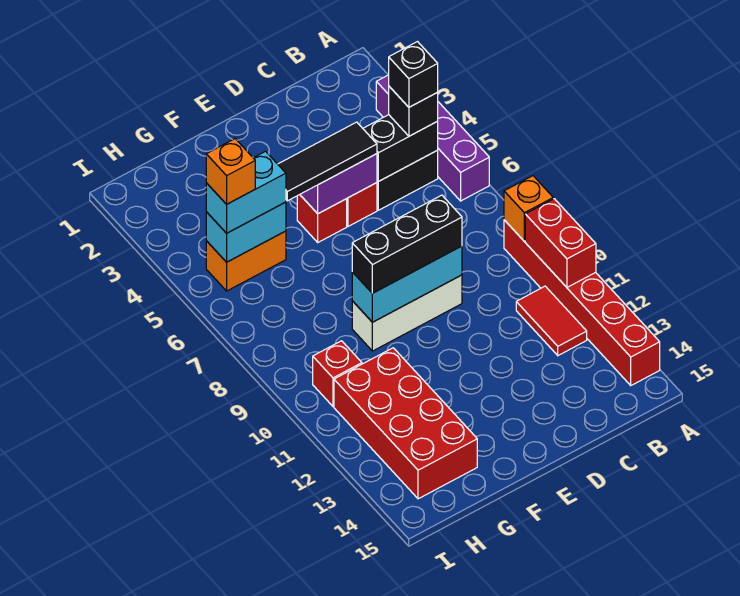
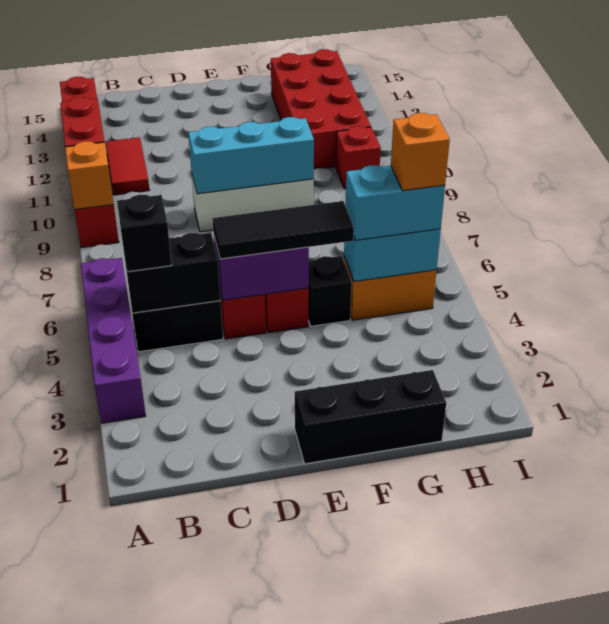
black 1x1 brick [389,42,438,107] -> black 1x1 brick moved to [308,256,352,326]
black 1x3 brick [352,195,462,293] -> black 1x3 brick moved to [295,370,446,464]

